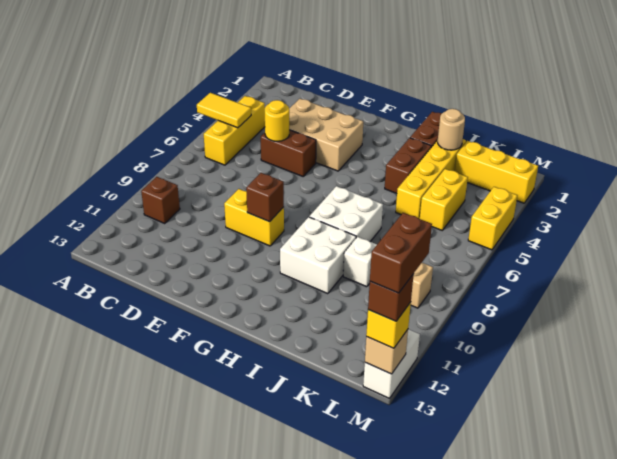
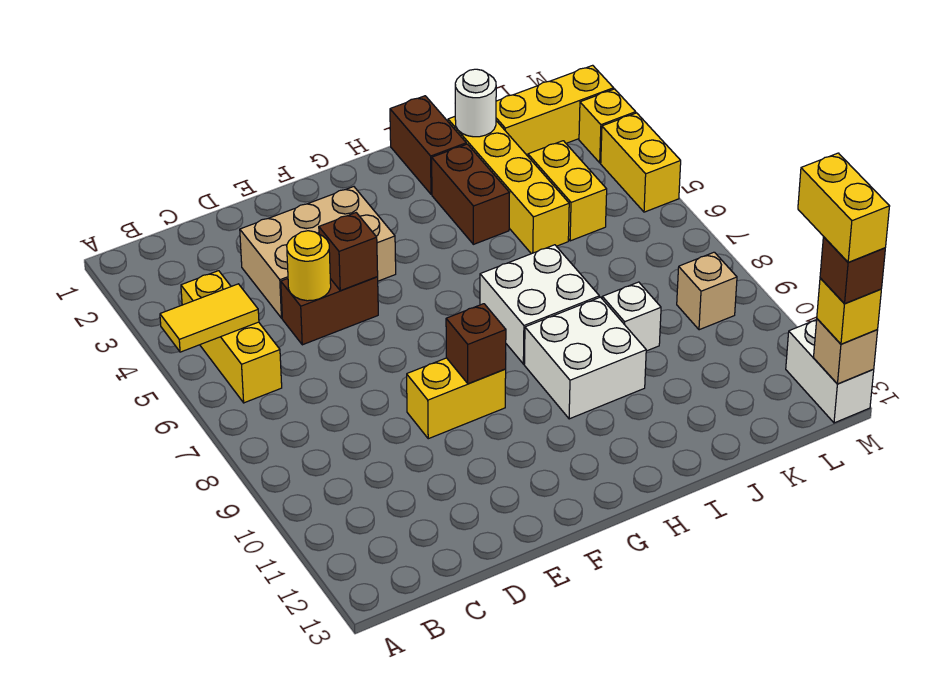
brown 1x1 brick [141,177,180,224] -> brown 1x1 brick moved to [319,213,378,291]
tan 1x1 round brick [438,109,465,150] -> white 1x1 round brick [455,69,496,137]
none -> yellow 1x1 brick [579,89,636,163]
brown 1x2 brick [370,213,432,293] -> yellow 1x2 brick [798,153,890,262]

